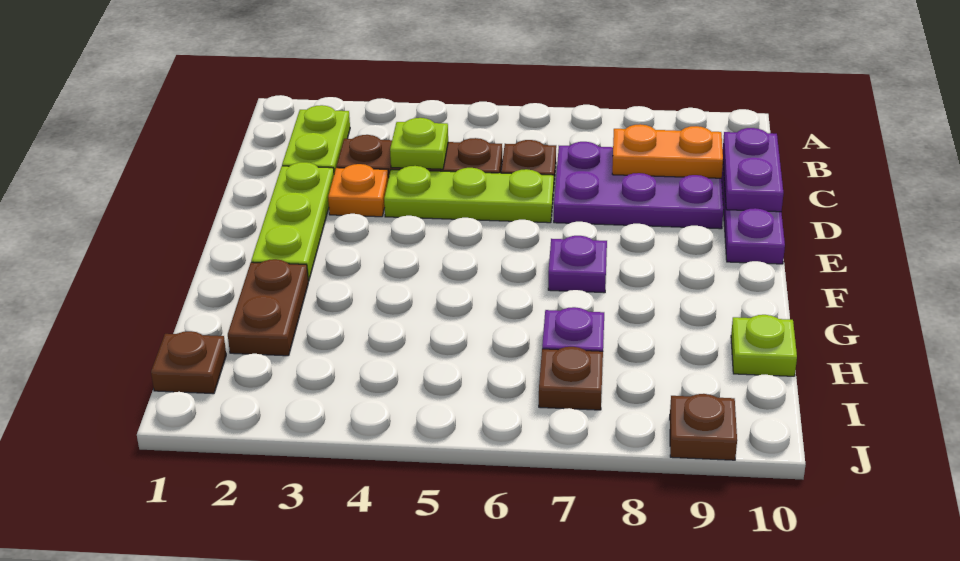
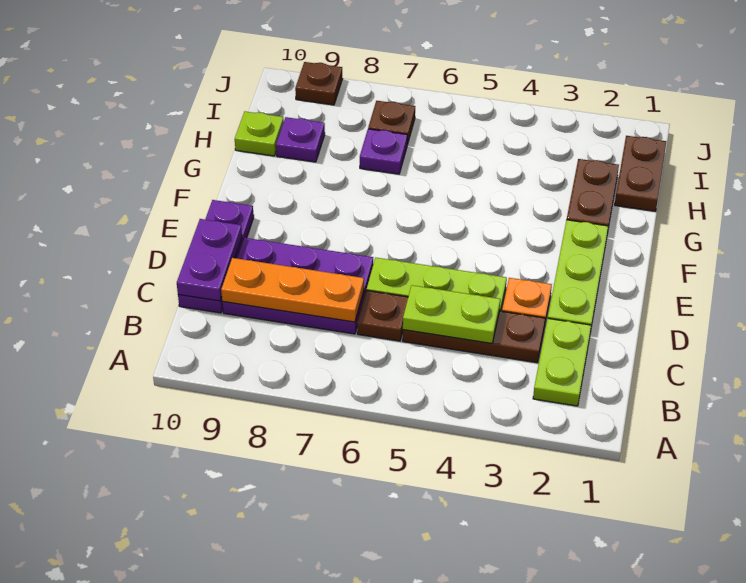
lime 1x1 plate [390,118,448,169] -> lime 1x2 plate [403,285,500,343]
orange 1x2 plate [612,124,723,178] -> orange 1x3 plate [221,258,364,322]
purple 1x1 plate [548,236,607,293] -> purple 1x1 plate moved to [276,117,325,162]
brown 1x1 plate [151,331,226,394] -> brown 1x2 plate [615,136,666,211]

